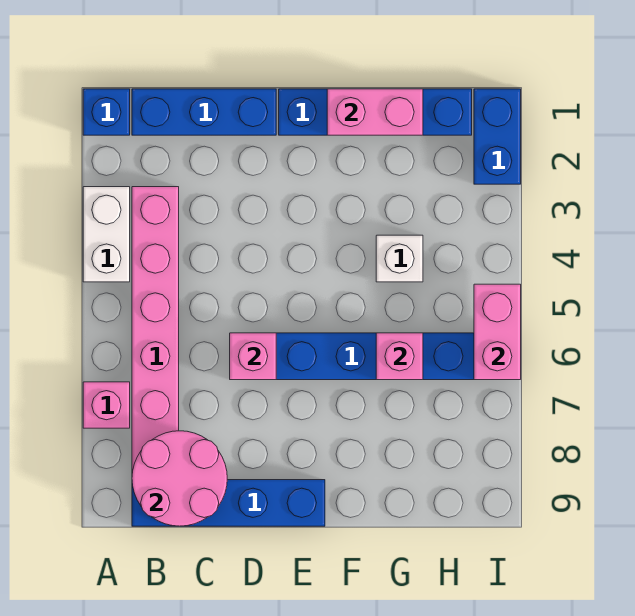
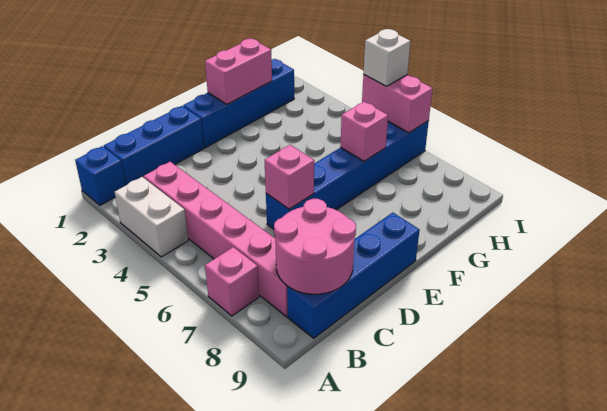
white 1x1 brick [376,235,423,282] -> white 1x1 brick moved to [363,29,411,86]
blue 1x2 brick [474,89,521,184] -> none

